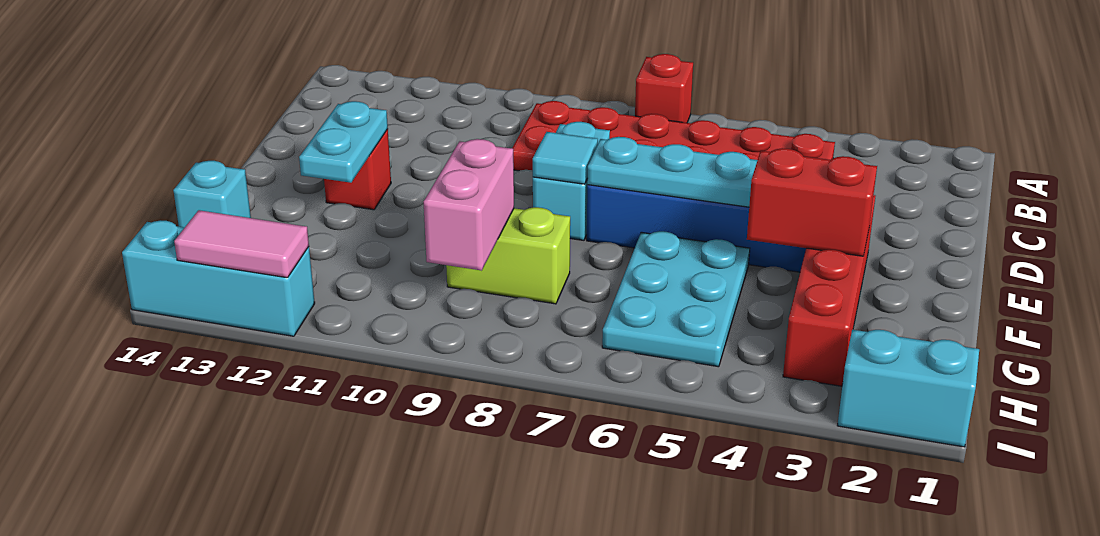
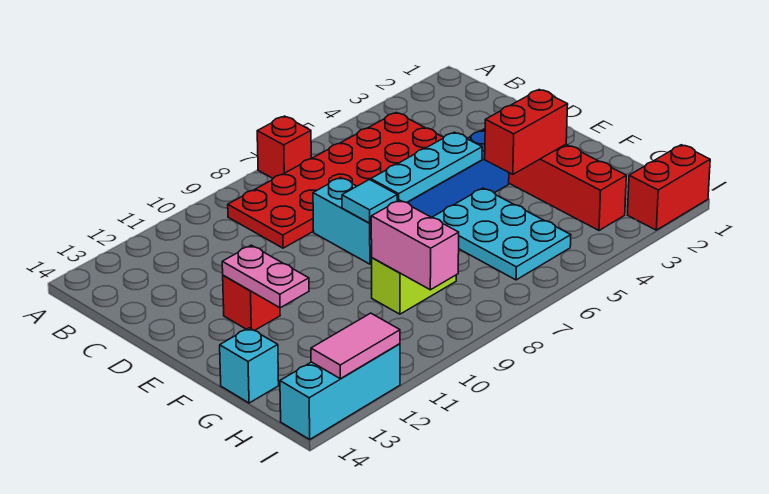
cyan 1x2 plate [299,101,388,183] -> pink 1x2 plate [222,245,309,308]
cyan 1x2 brick [837,330,979,447] -> red 1x2 brick [628,145,710,230]

